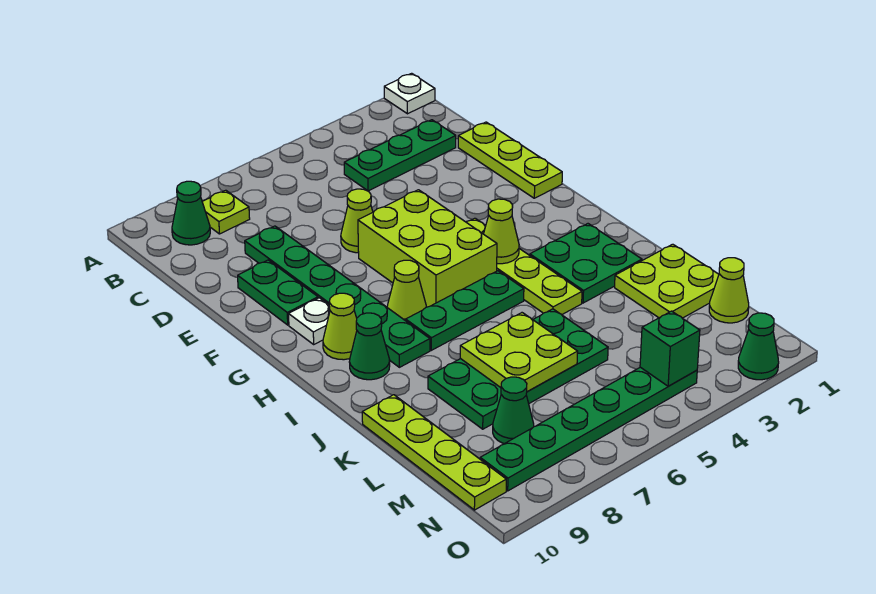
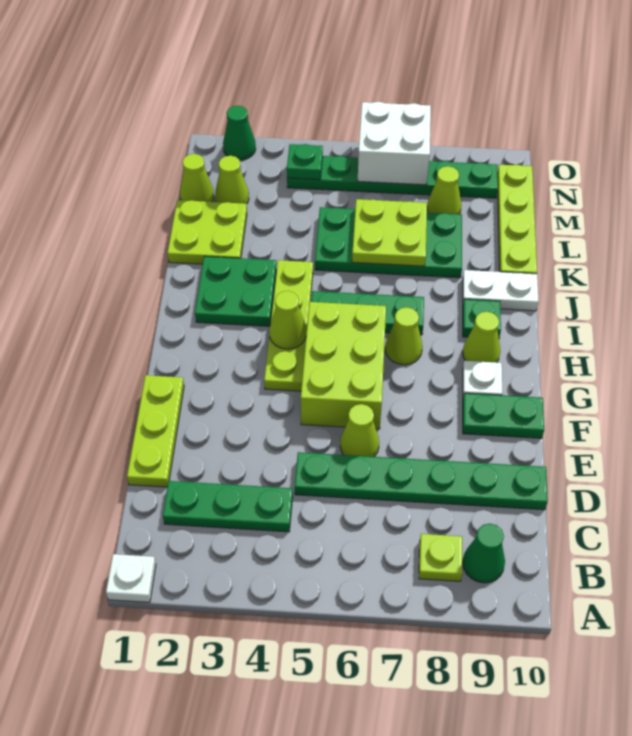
green 1x6 plate [245,226,430,367] -> green 1x6 plate turned to [295,452,548,510]
green 1x2 plate [238,260,318,325] -> green 1x2 plate turned to [463,393,544,438]
green 1x1 cone [349,313,390,380] -> green 1x1 plate [463,299,501,337]
none -> white 1x2 plate [463,270,538,311]
none -> lime 1x1 cone [215,156,249,204]
green 1x1 cone [493,377,534,444] -> lime 1x1 cone [427,166,461,214]
green 1x1 brick [640,311,700,386] -> green 1x1 plate [287,144,323,180]
none -> white 2x2 brick [358,102,431,185]

